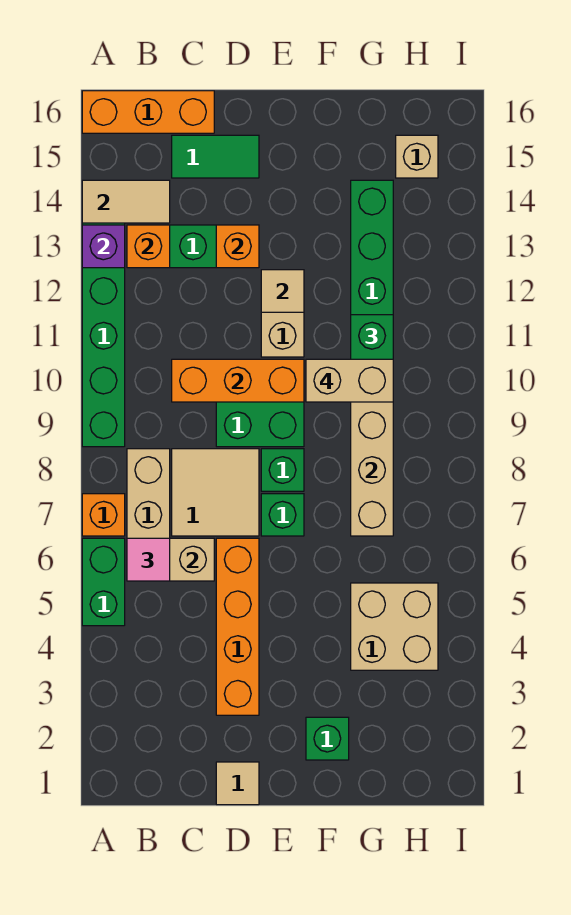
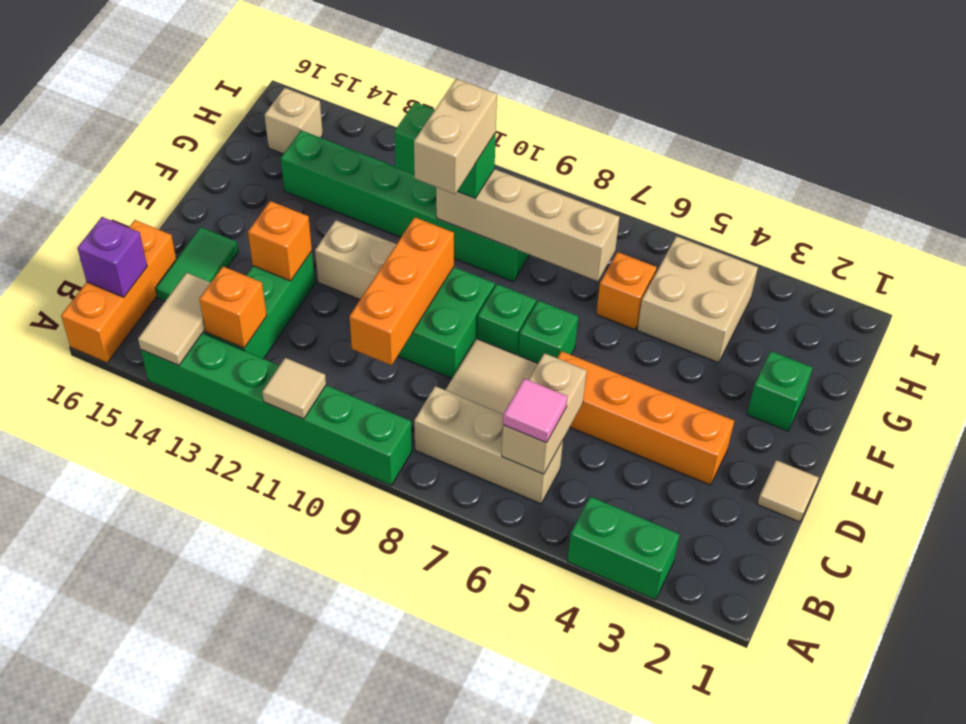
green 1x2 brick [82,538,125,626] -> green 1x2 brick moved to [567,496,680,600]
orange 1x1 brick [82,494,125,536] -> orange 1x1 brick moved to [596,252,657,330]
purple 1x1 brick [82,225,125,268] -> purple 1x1 brick moved to [77,217,147,297]
tan 1x1 tile [261,270,304,312] -> tan 1x1 tile moved to [262,358,326,419]

